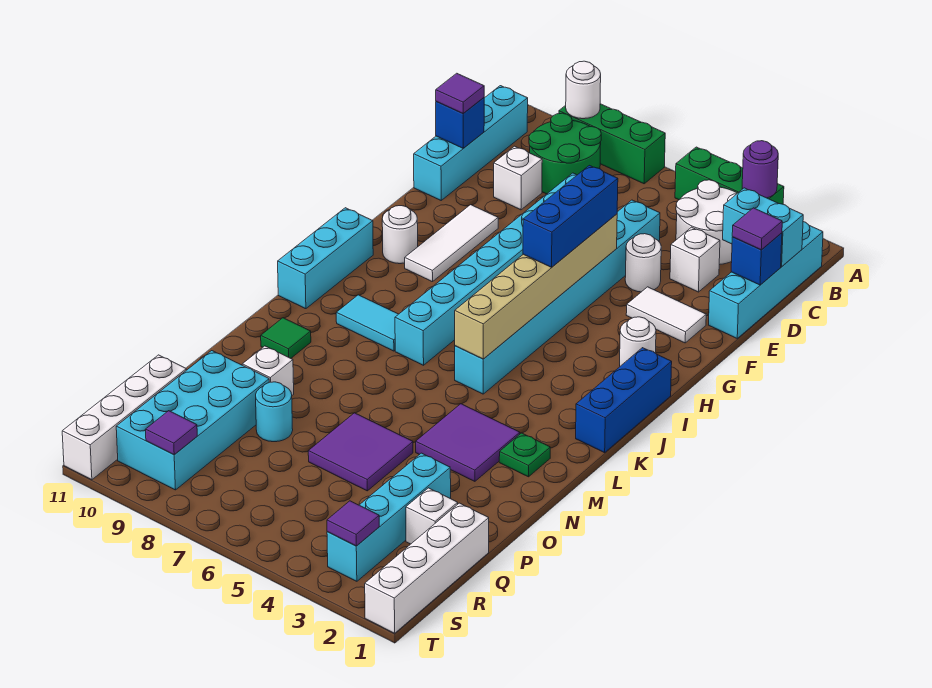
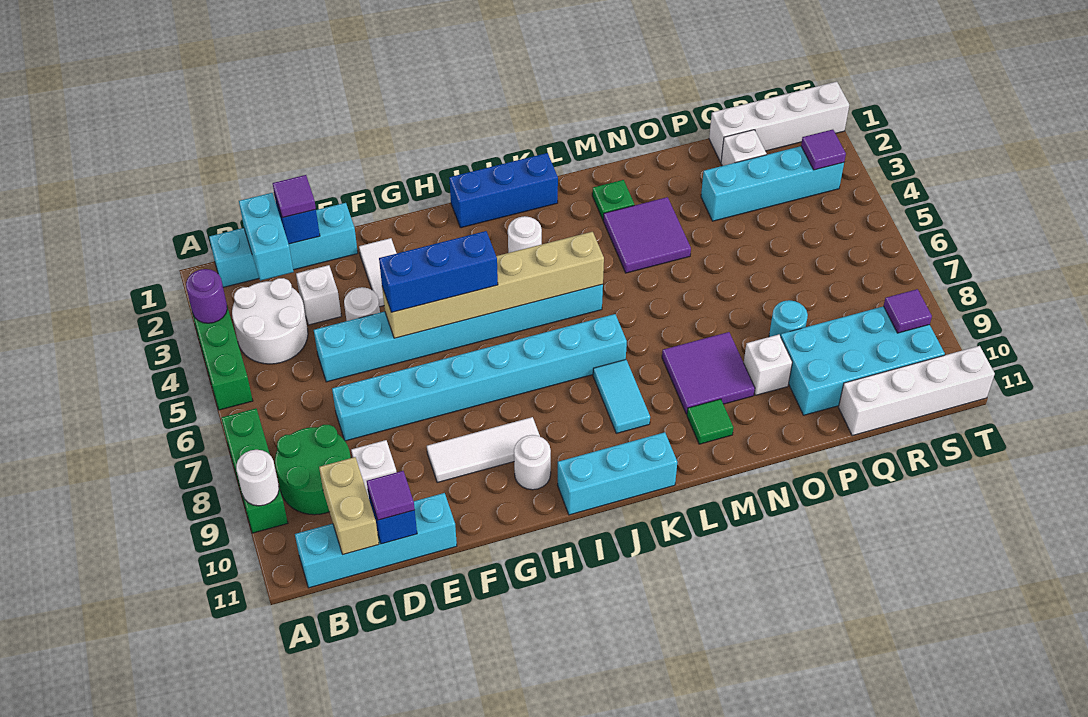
none -> tan 1x2 brick [319,457,379,555]
white 1x1 round brick [620,317,656,366] -> white 1x1 round brick moved to [508,216,542,253]
purple 2x2 tile [308,413,413,491] -> purple 2x2 tile moved to [662,332,755,414]

